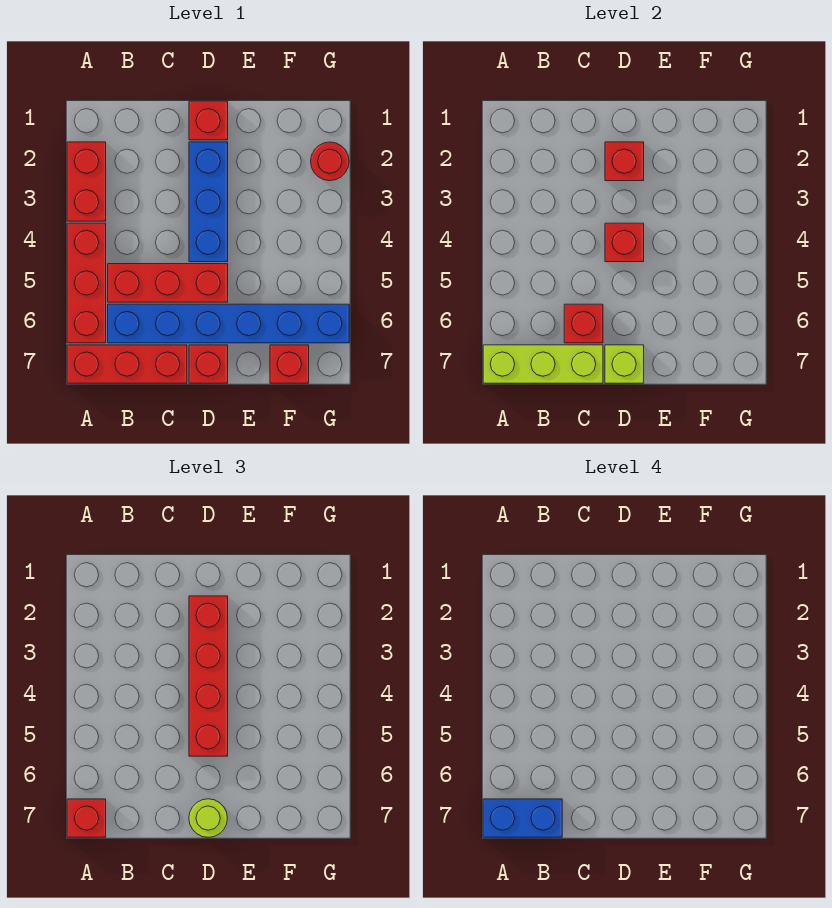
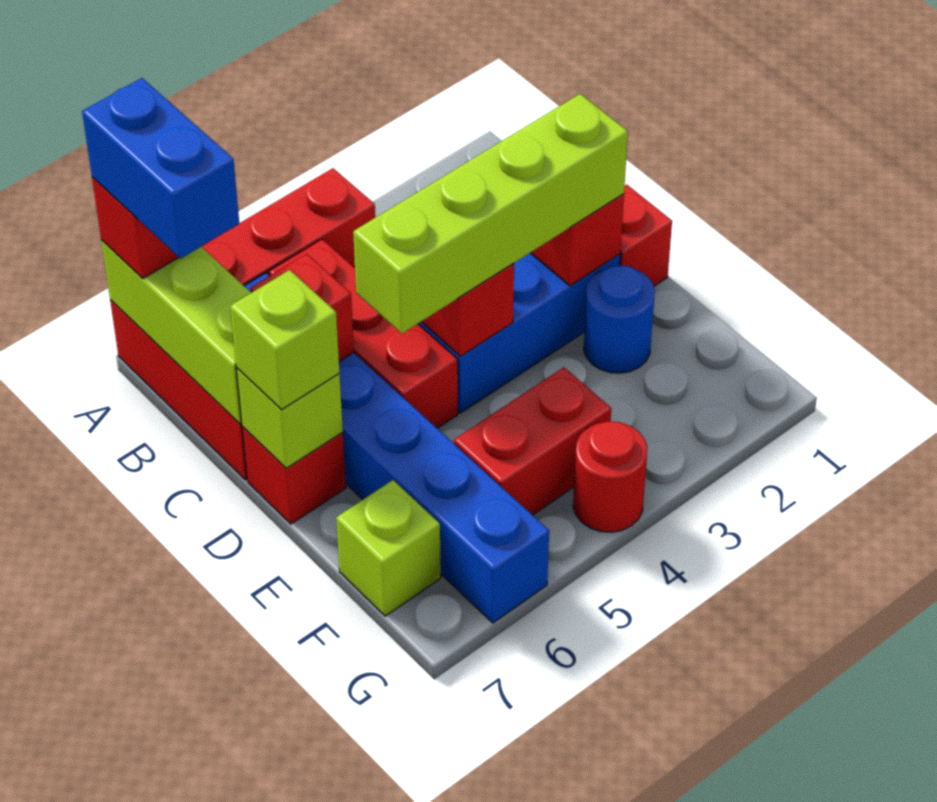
red 1x2 brick [67,142,106,221] -> red 1x2 brick moved to [454,367,611,515]
red 1x4 brick [189,596,228,756] -> lime 1x4 brick [353,94,628,333]
lime 1x1 round brick [189,799,227,837] -> lime 1x1 brick [230,270,340,410]
none -> blue 1x1 round brick [584,265,655,373]
red 1x1 brick [270,345,309,383] -> lime 1x1 brick [336,480,441,616]
red 1x1 round brick [311,142,349,181] -> red 1x1 round brick moved to [573,421,647,532]

